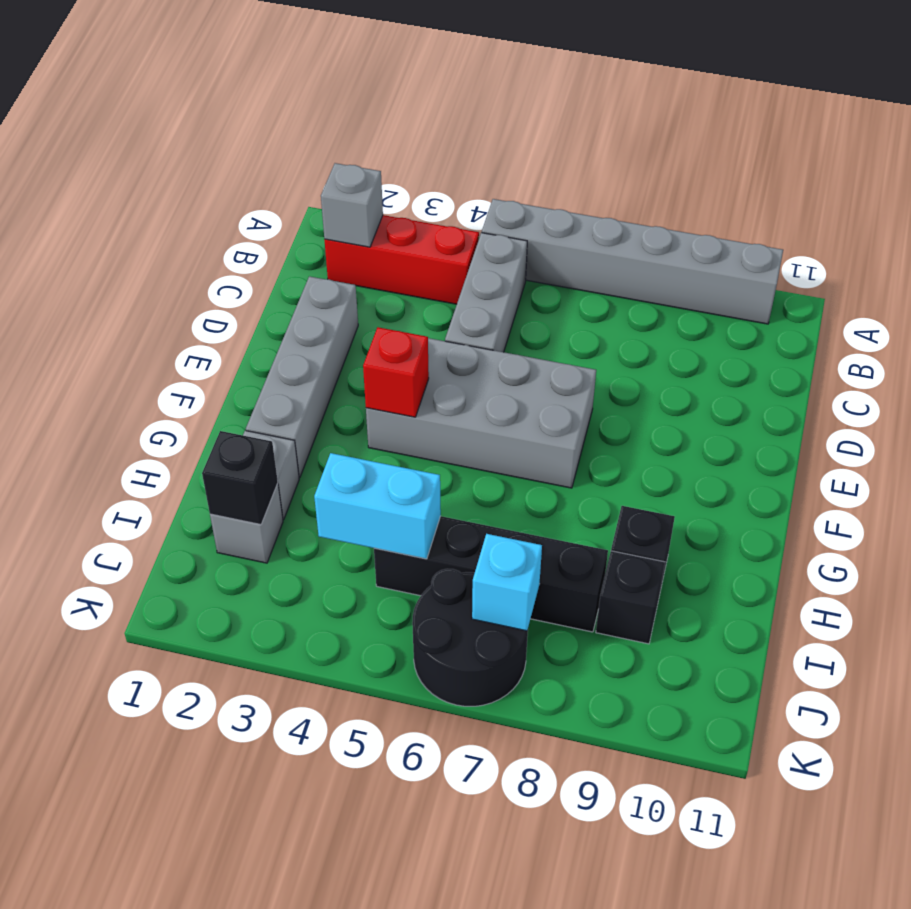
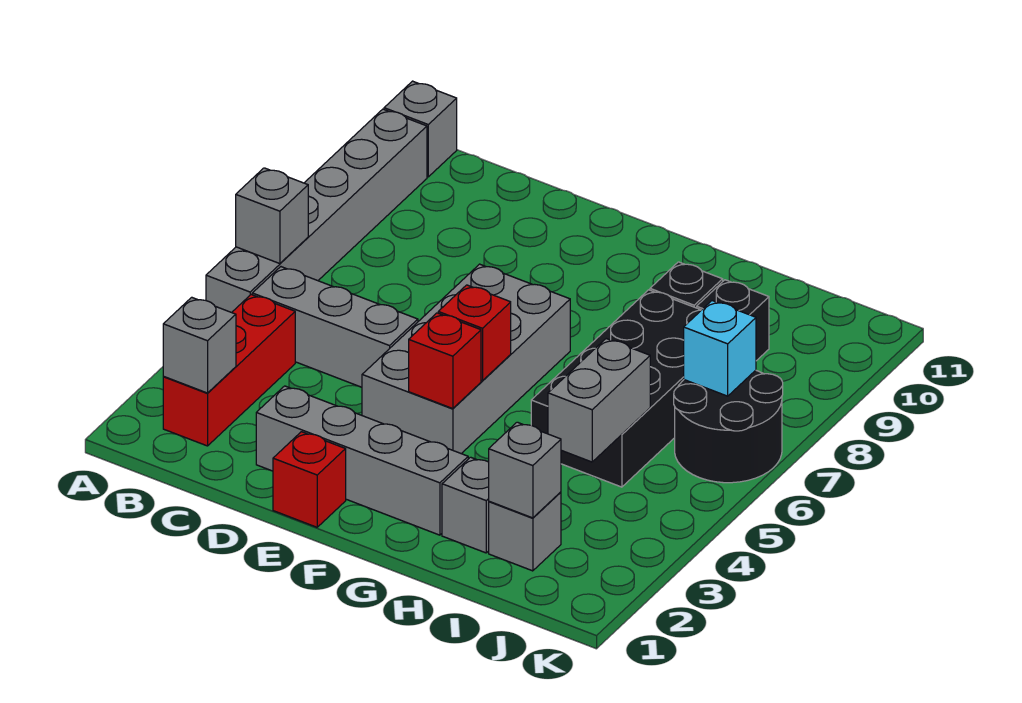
none -> grey 1x1 brick [236,168,308,264]
none -> grey 1x1 brick [384,81,457,177]
none -> red 1x1 brick [273,432,346,527]
none -> red 1x1 brick [438,285,511,381]
black 1x1 brick [202,431,278,525] -> grey 1x1 brick [489,422,561,518]
cyan 1x2 brick [314,453,441,559] -> grey 1x2 brick [548,339,650,462]
black 1x4 brick [374,516,608,632] -> black 2x4 brick [531,290,701,487]

